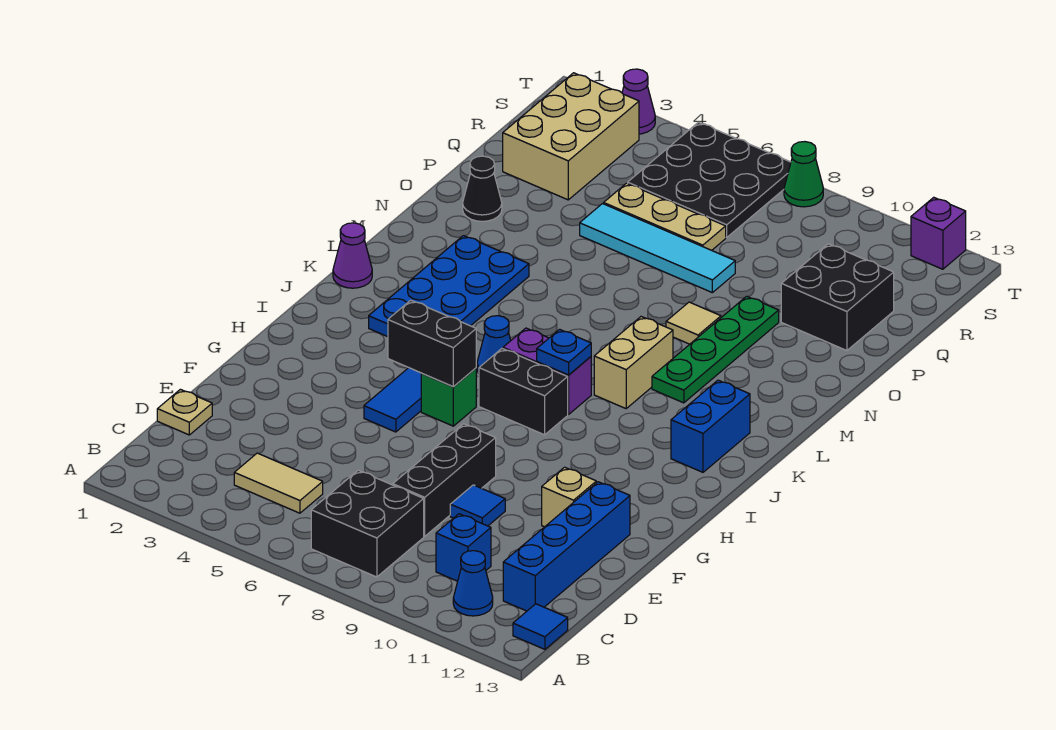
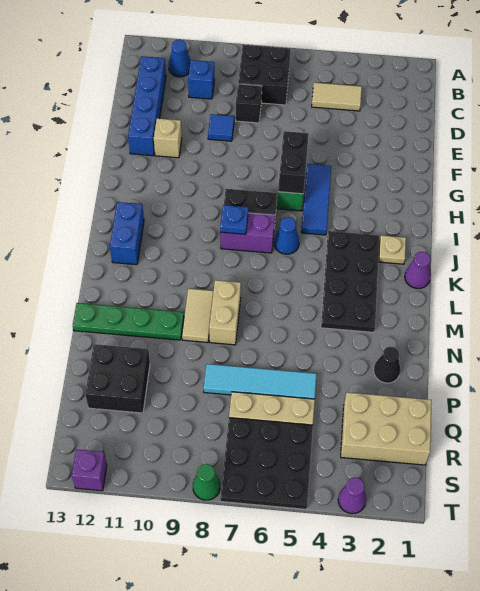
blue 1x1 tile [513,604,568,649] -> none
tan 1x1 plate [157,389,212,435] -> tan 1x1 plate moved to [379,235,406,264]
black 1x3 brick [393,424,496,536] -> black 1x1 brick [236,84,262,123]
black 1x2 brick [388,300,476,387] -> black 1x2 brick turned to [278,131,309,194]
blue 2x4 plate [369,236,529,337] -> black 2x4 plate [321,231,379,332]
tan 1x2 brick [594,317,673,409] -> tan 1x2 brick moved to [209,280,241,345]
green 1x4 plate [652,296,779,403] -> green 1x4 plate turned to [73,303,184,340]
tan 1x1 tile [666,302,721,344] -> tan 1x2 tile [182,289,213,342]
tan 2x3 brick [503,73,639,200] -> tan 2x3 brick turned to [341,392,431,465]

